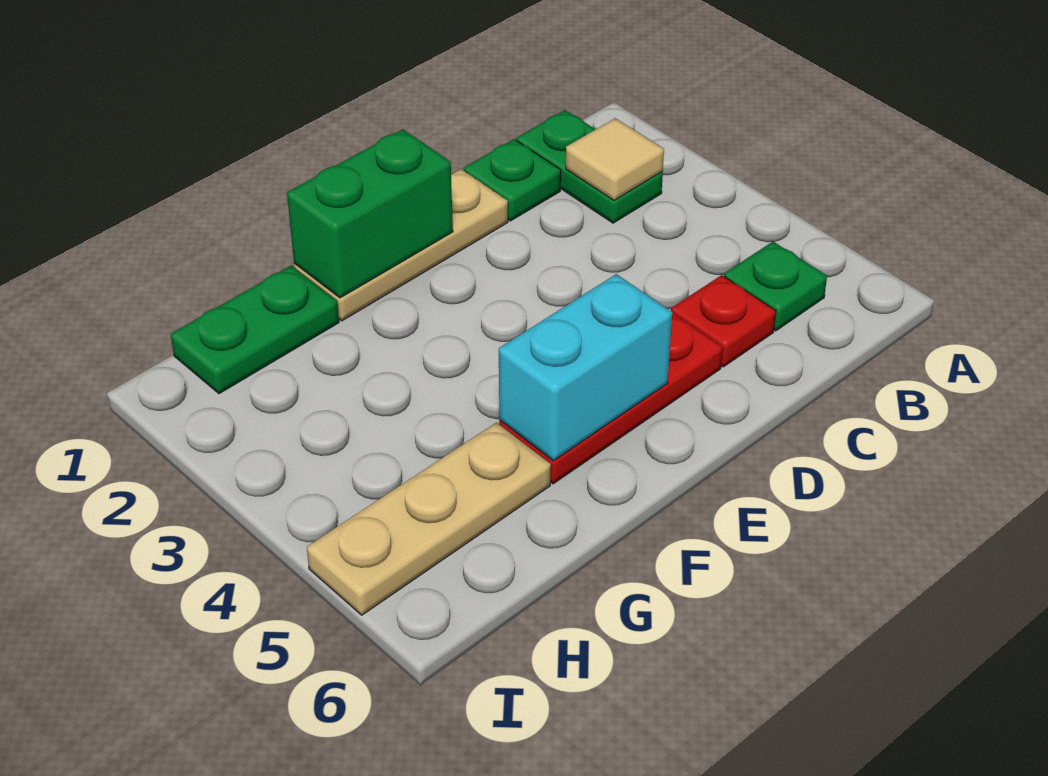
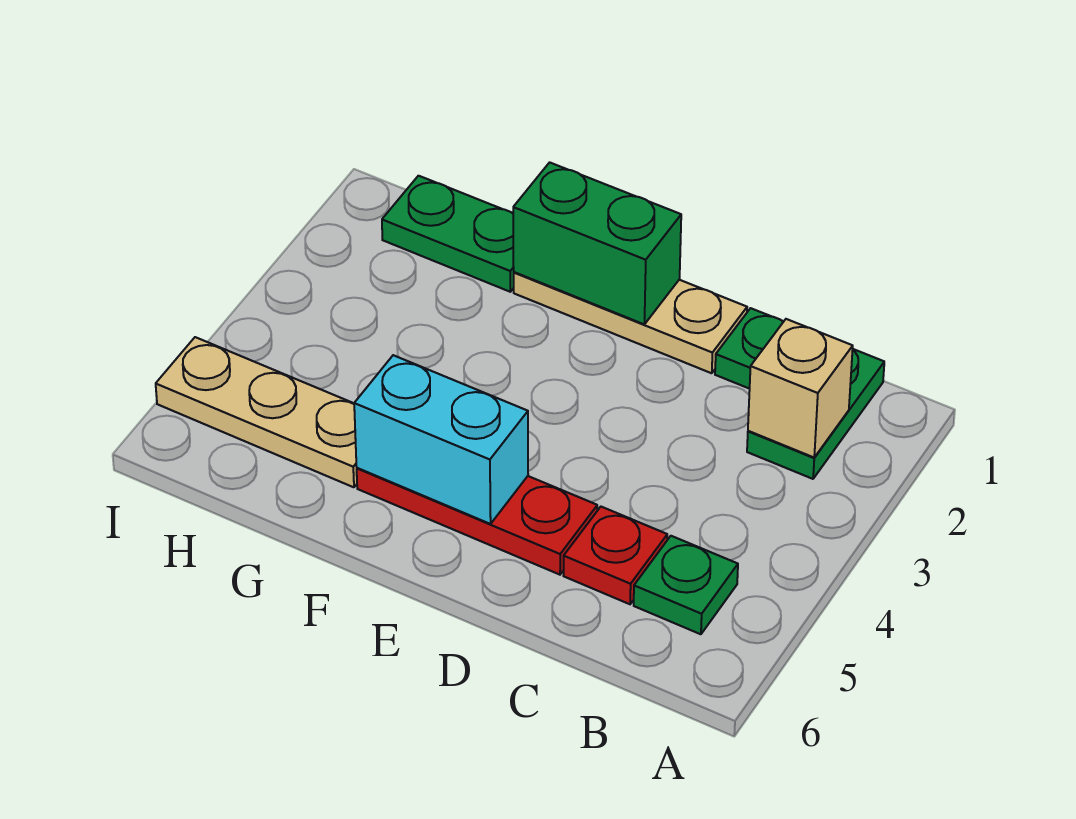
tan 1x1 tile [566,118,664,200] -> tan 1x1 brick [748,319,853,457]

